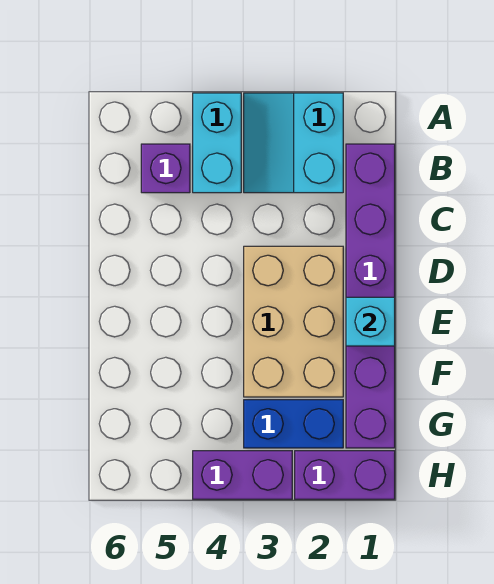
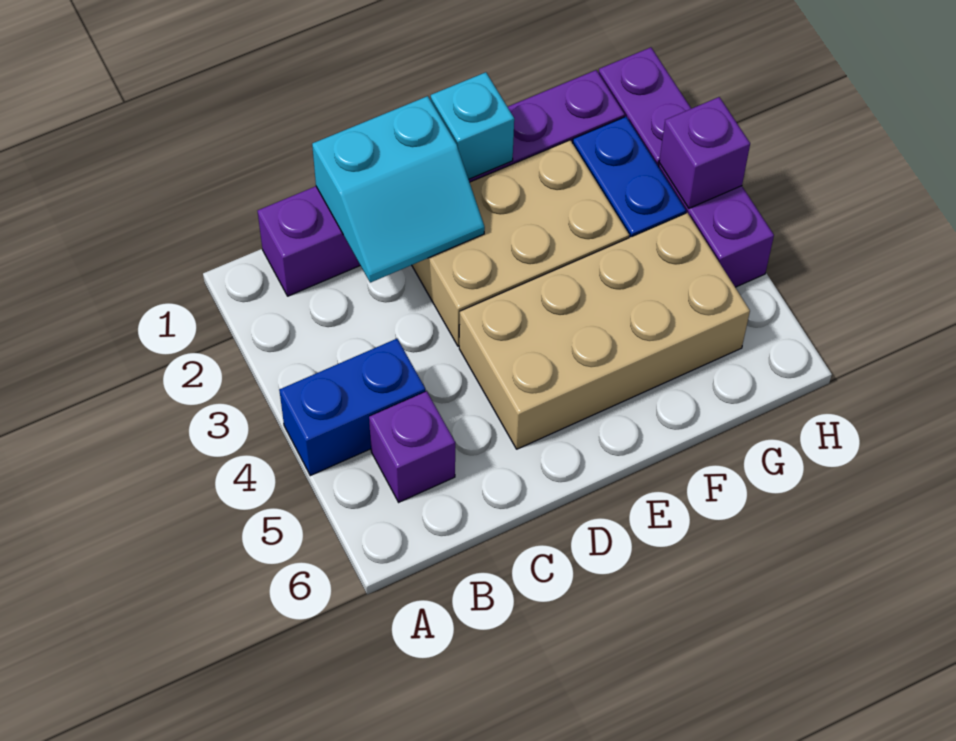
cyan 2x2 slope [244,93,343,193] -> cyan 2x2 slope moved to [312,96,485,283]
cyan 1x2 brick [193,93,241,193] -> blue 1x2 brick [279,339,425,476]
none -> tan 2x4 brick [459,213,750,449]
none -> purple 1x1 brick [659,97,750,208]

